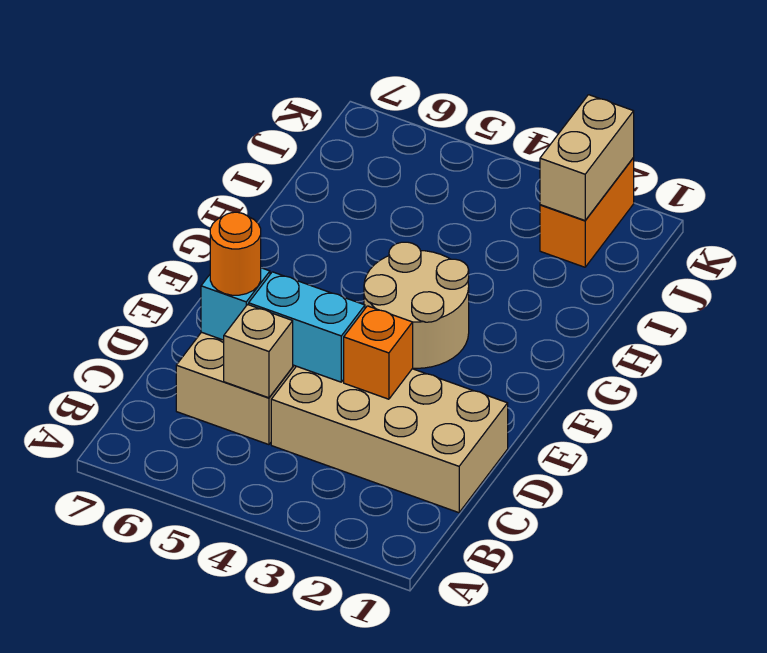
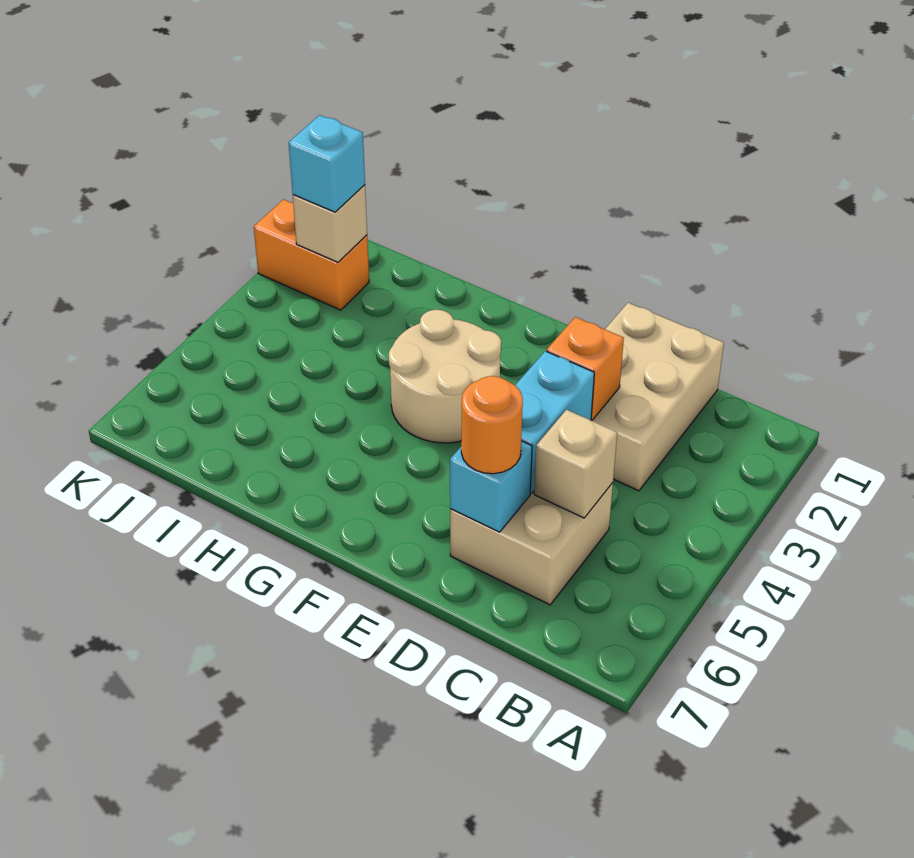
tan 2x4 brick [271,366,508,513] -> tan 2x3 brick [591,303,724,491]
tan 1x2 brick [540,95,634,220] -> tan 1x1 brick [293,185,367,262]
none -> cyan 1x1 brick [289,115,365,212]

